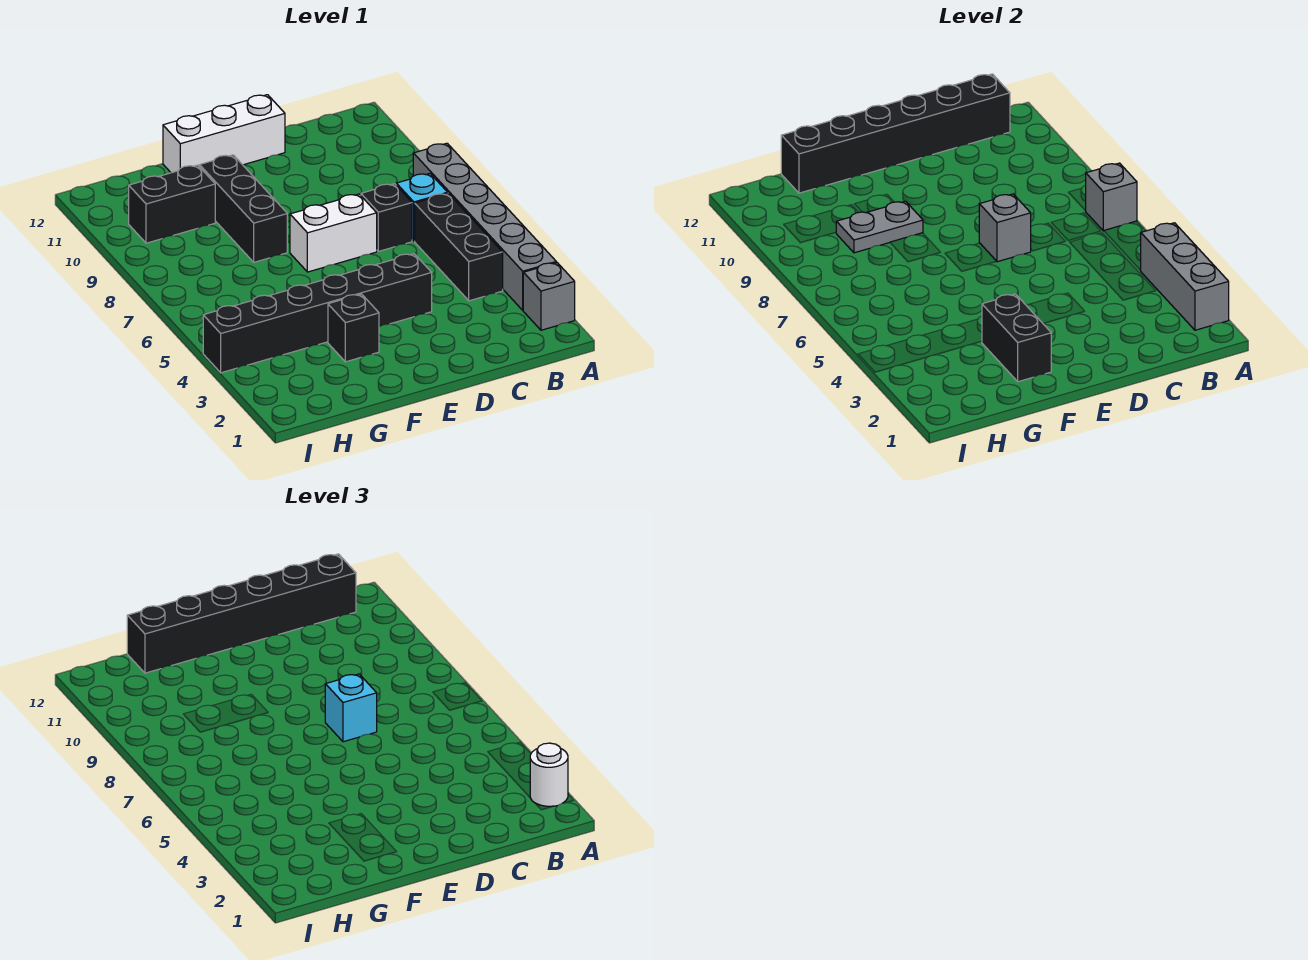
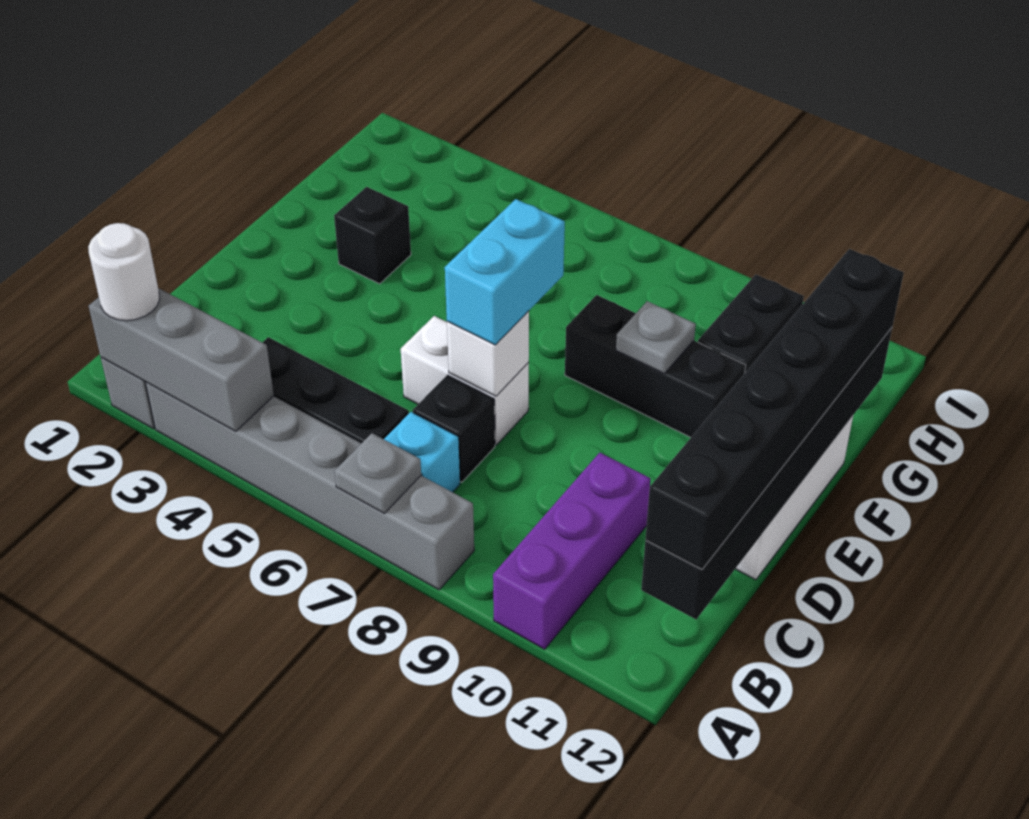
grey 1x1 brick [1086,163,1137,231] -> grey 1x1 plate [334,433,421,513]
none -> purple 1x3 brick [493,453,650,649]
black 1x6 brick [203,254,432,373] -> none
white 1x2 brick [290,194,377,272] -> white 1x2 brick turned to [401,316,529,445]
grey 1x1 brick [979,194,1031,262] -> white 1x1 brick [447,311,529,396]
cyan 1x1 brick [325,674,377,742] -> cyan 1x2 brick [445,199,565,345]
black 1x2 brick [982,294,1051,382] -> none
grey 1x2 plate [836,201,923,253] -> grey 1x1 plate [616,301,696,374]

